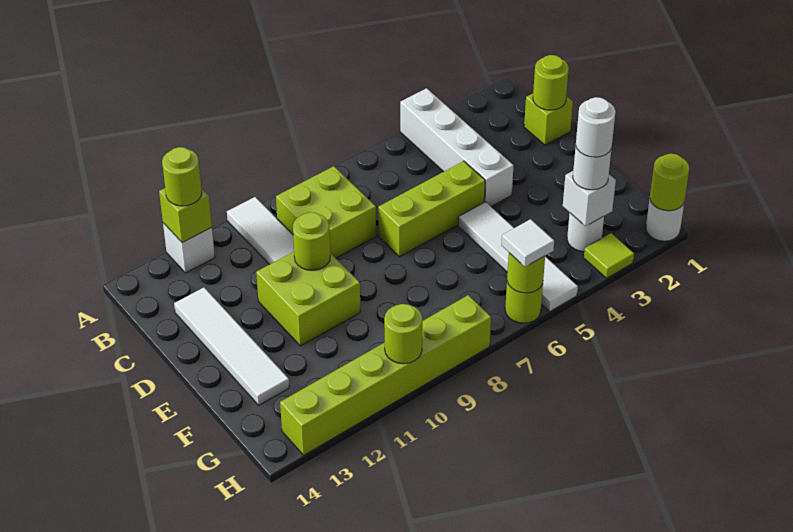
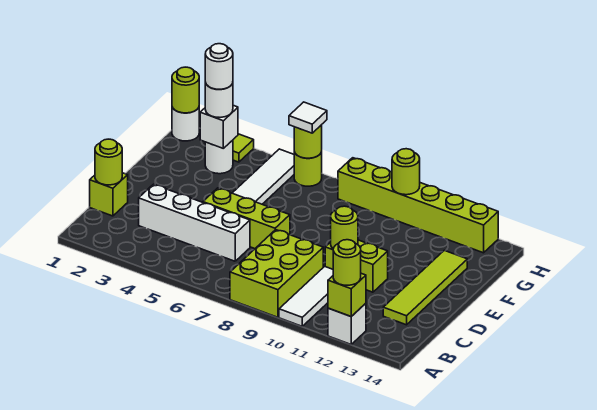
white 1x4 brick [400,88,514,206] -> white 1x4 brick turned to [139,184,250,261]
lime 2x2 brick [276,166,376,258] -> lime 2x3 brick [230,230,323,317]
white 1x4 tile [174,288,289,405] -> lime 1x4 tile [383,250,467,325]
lime 2x2 brick [256,252,360,346] -> lime 1x2 brick [325,240,388,292]

